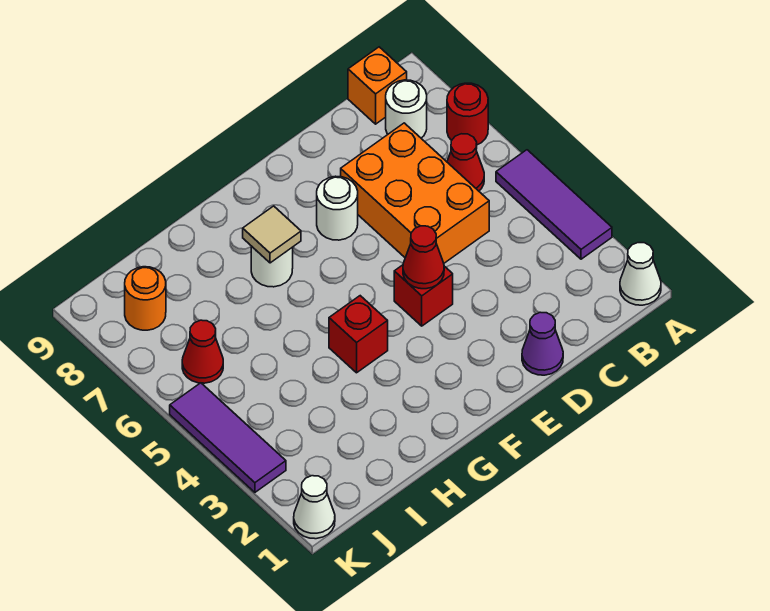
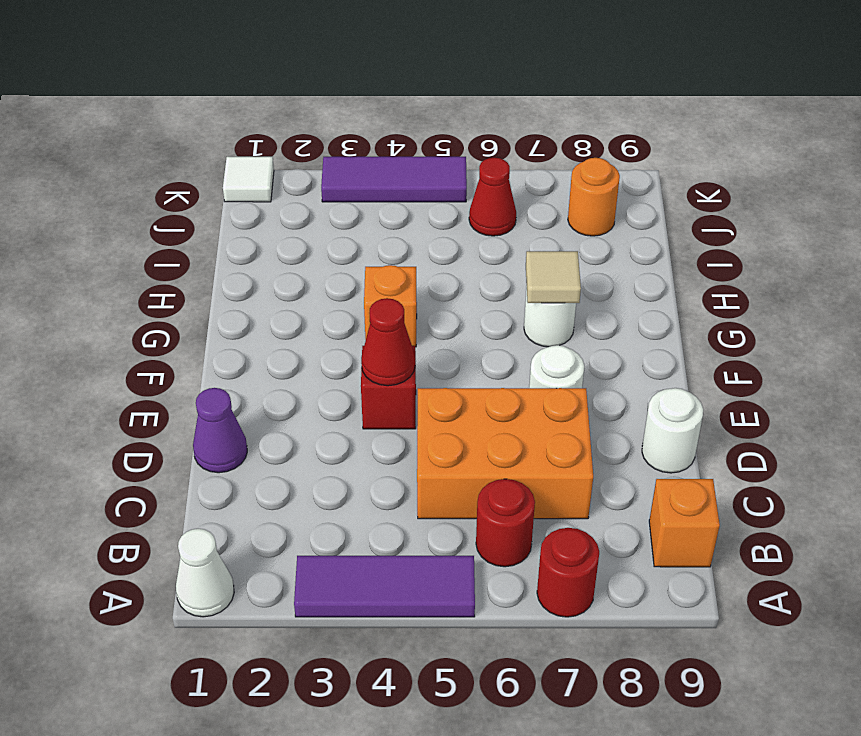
red 1x1 cone [447,134,484,191] -> red 1x1 round brick [476,479,535,567]
white 1x1 round brick [386,80,427,138] -> white 1x1 round brick moved to [642,388,703,473]
red 1x1 brick [329,296,388,373] -> orange 1x1 brick [364,265,417,347]
white 1x1 cone [294,476,335,539] -> white 1x1 tile [223,157,274,202]

